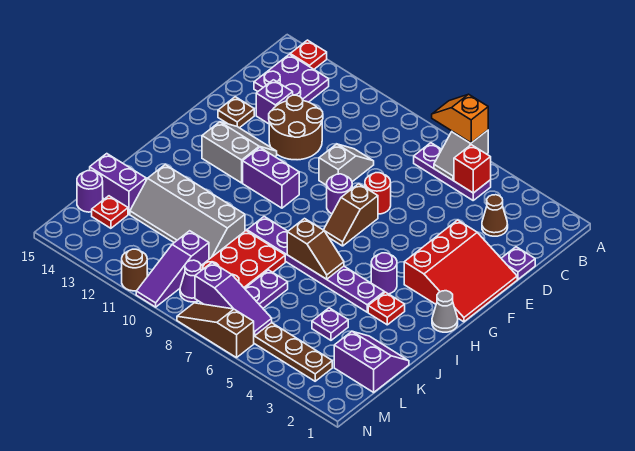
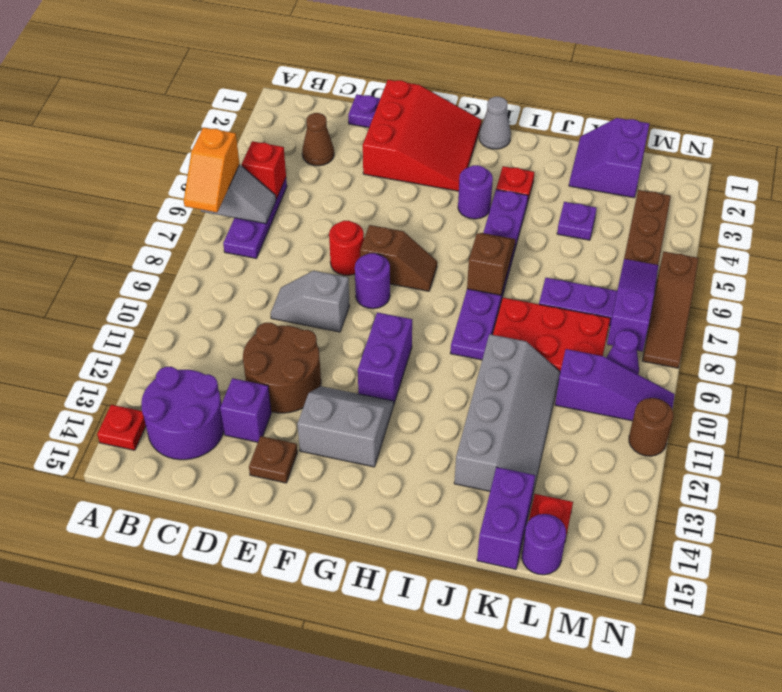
purple 2x2 plate [254,54,329,102] -> purple 2x2 round brick [141,367,224,460]
red 3x3 slope [404,220,517,322] -> red 3x3 slope turned to [363,80,481,191]
grey 2x2 slope [202,122,277,183] -> grey 2x2 slope turned to [297,386,394,467]

